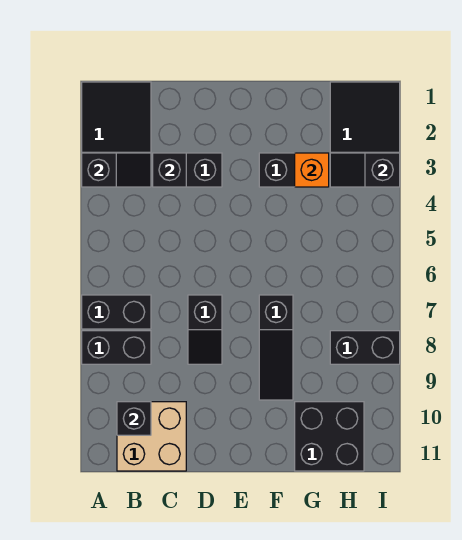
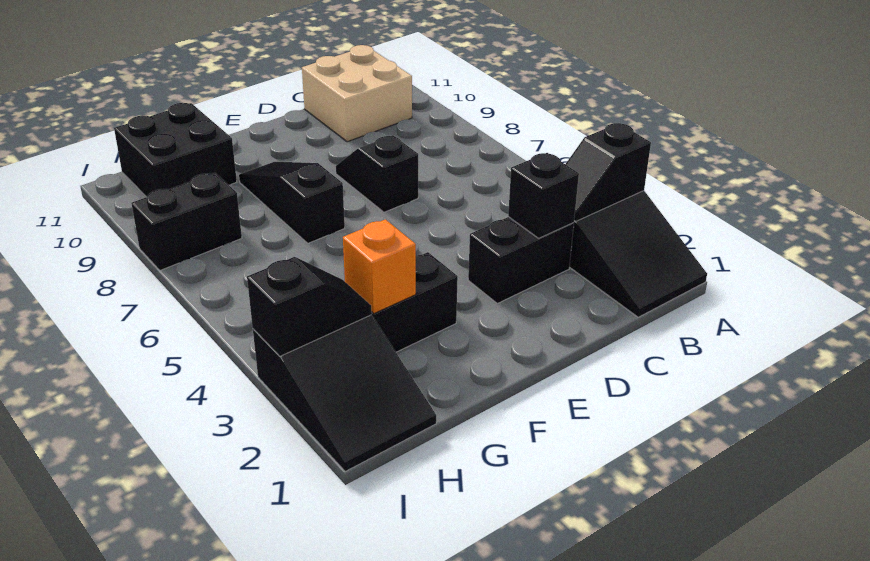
black 1x2 brick [82,295,151,329] -> none
black 1x2 brick [82,331,151,364] -> none
black 1x1 brick [117,402,151,435] -> none

